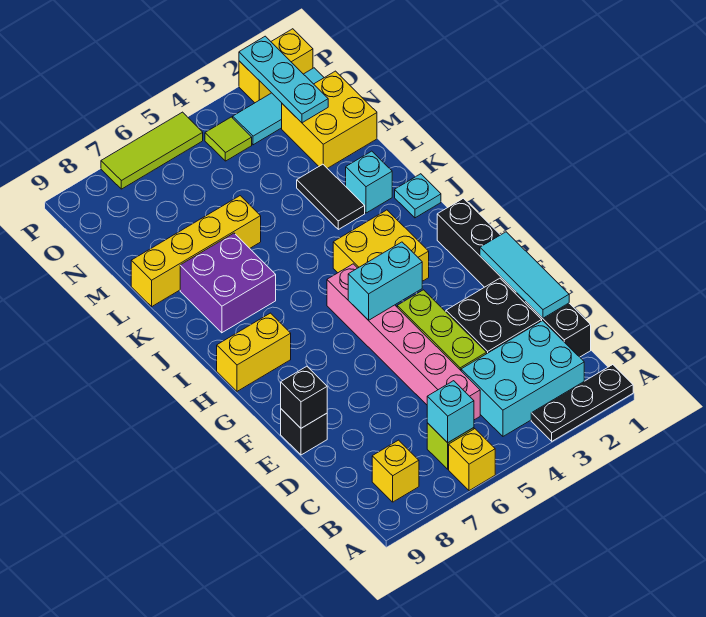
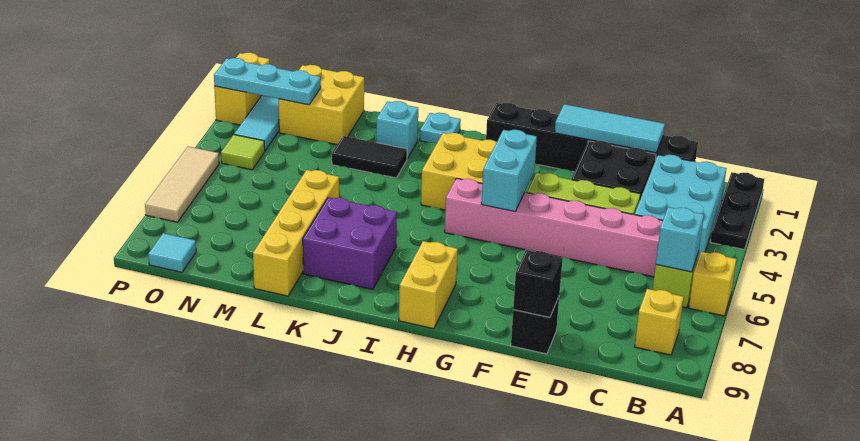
none -> cyan 1x1 tile [148,233,196,272]
lime 1x3 tile [101,112,203,189] -> tan 1x3 tile [145,147,219,222]

